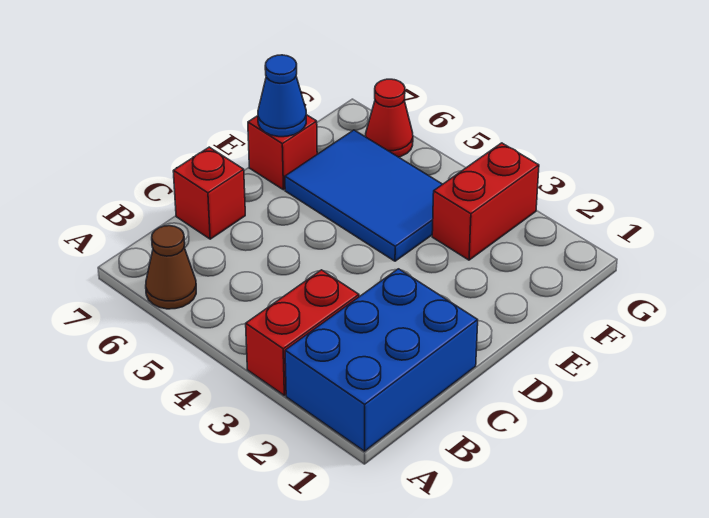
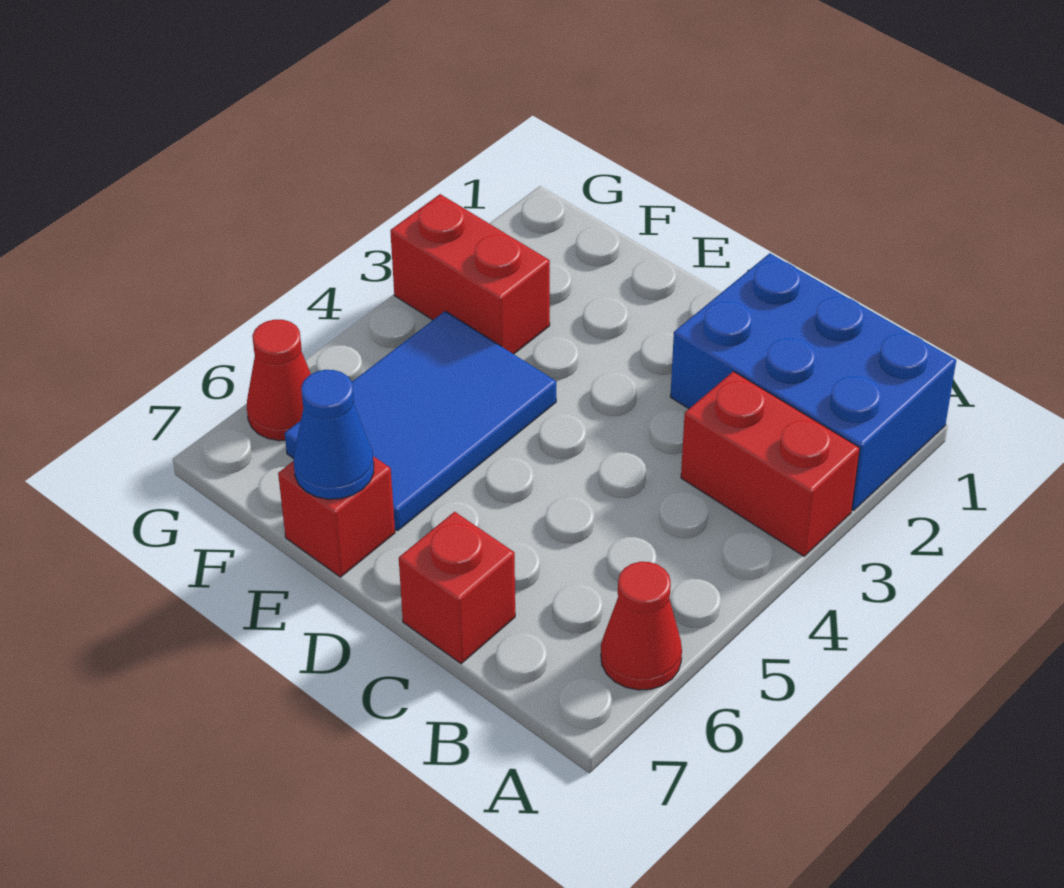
brown 1x1 cone [146,226,196,309] -> red 1x1 cone [601,562,682,690]

